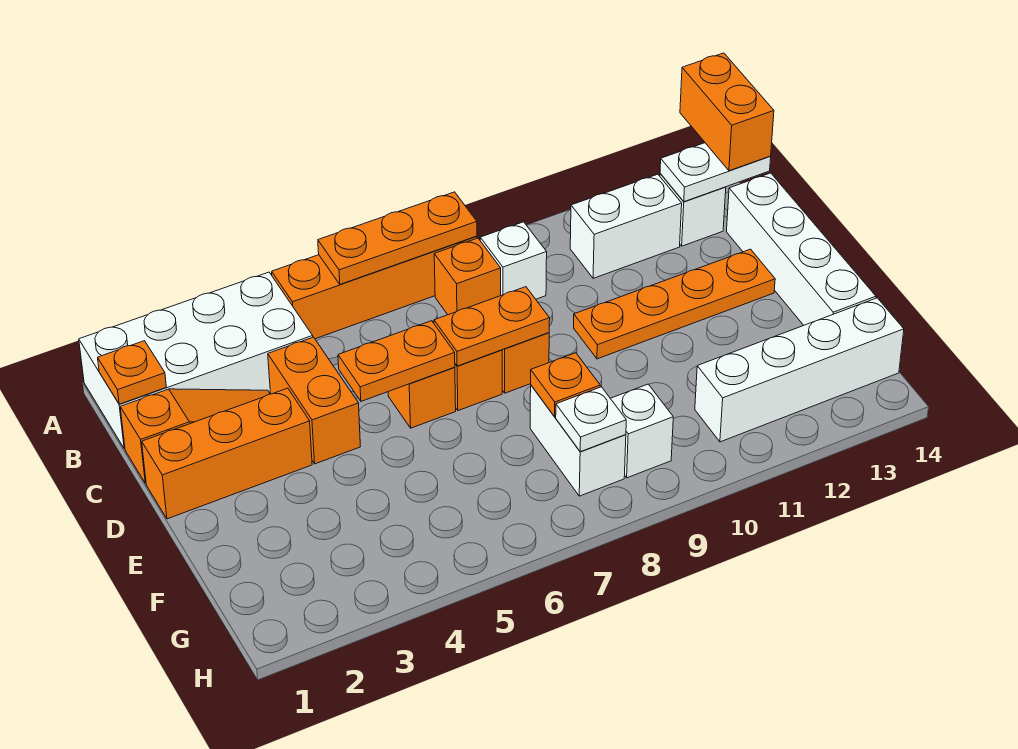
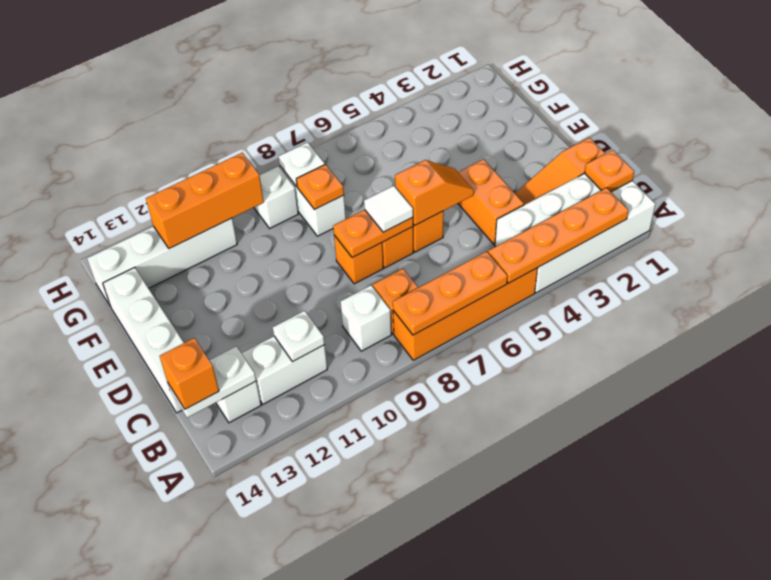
orange 1x2 brick [680,53,774,171] -> orange 1x1 brick [160,338,219,409]
none -> white 1x1 plate [273,311,325,362]
orange 1x3 brick [142,388,312,519] -> orange 1x3 brick moved to [146,153,264,249]
orange 1x2 plate [338,321,455,401] -> orange 1x2 slope [395,160,474,225]
none -> white 1x1 tile [364,186,413,232]
orange 1x4 plate [574,249,775,359] -> orange 1x4 plate moved to [488,188,629,283]

